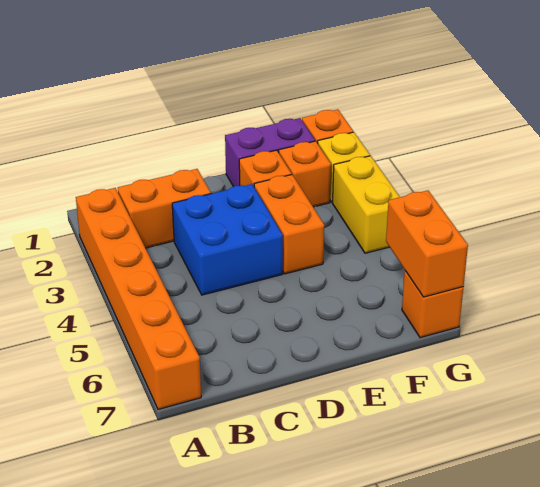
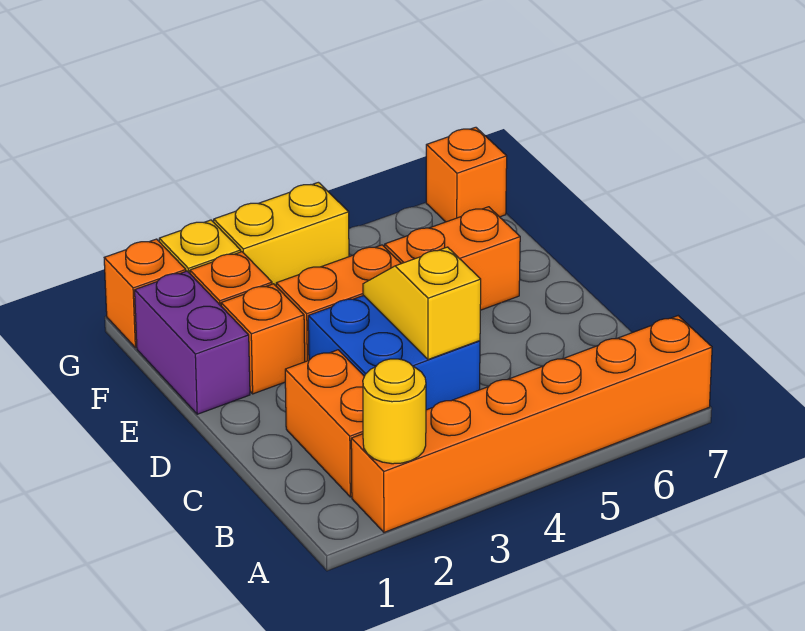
none -> yellow 1x1 round brick [363,359,426,464]
none -> yellow 1x2 slope [363,247,481,360]
orange 1x2 brick [386,190,468,297] -> orange 1x2 brick moved to [385,207,520,310]

